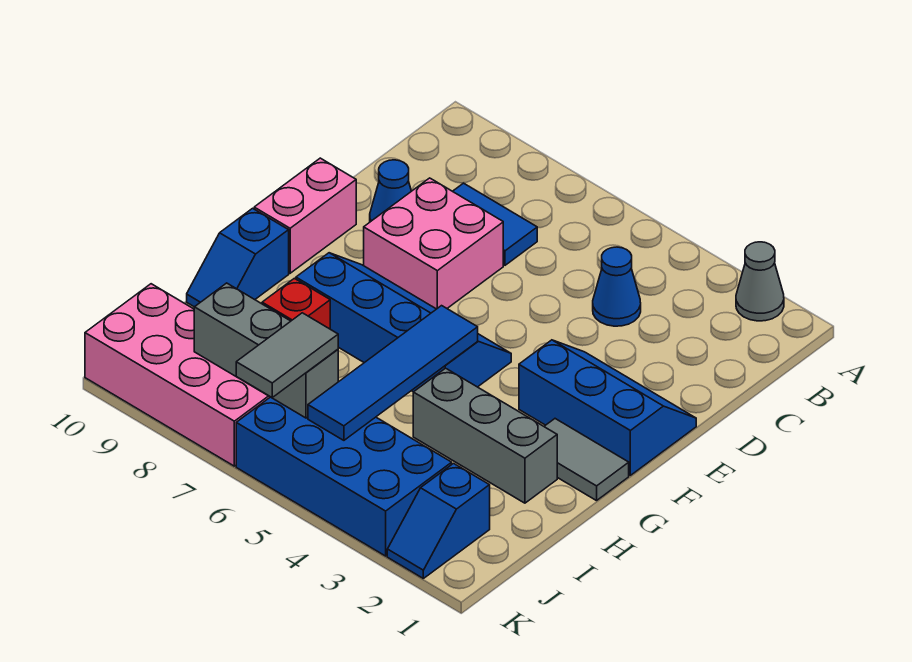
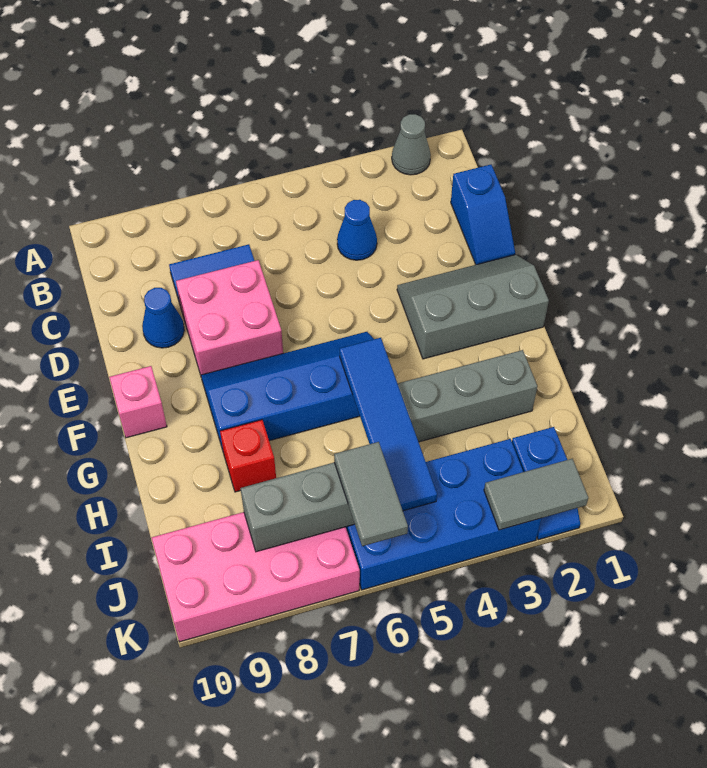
blue 2x3 slope [519,340,696,475] -> grey 2x3 slope [397,255,549,359]
pink 1x2 brick [254,158,356,273] -> pink 1x1 brick [109,366,167,438]
grey 1x2 tile [544,419,629,501] -> grey 1x2 tile moved to [484,459,588,530]
blue 1x2 slope [187,208,289,307] -> blue 1x2 slope moved to [451,165,515,265]

